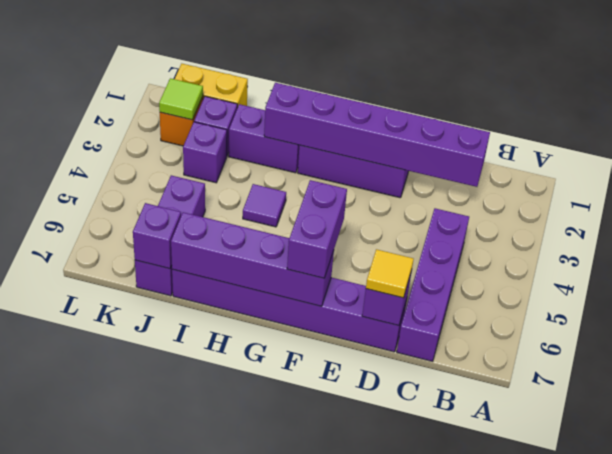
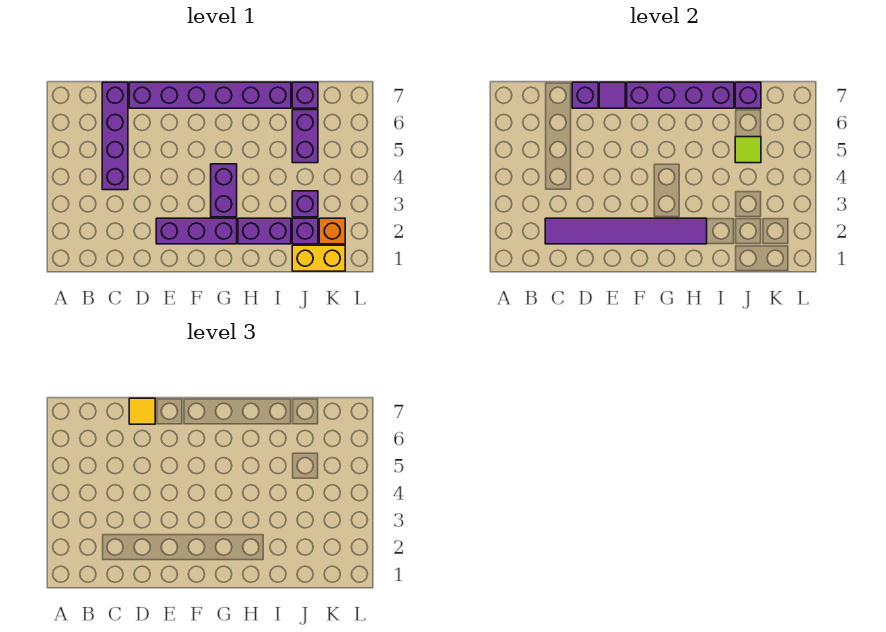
purple 1x6 brick [264,83,490,187] -> purple 1x6 tile [545,218,707,244]
purple 1x2 brick [287,180,347,278] -> purple 1x2 brick moved to [211,164,237,217]
purple 1x1 tile [243,184,286,227] -> purple 1x1 tile moved to [599,82,625,108]
lime 1x1 tile [159,78,203,120] -> lime 1x1 tile moved to [735,137,761,163]

